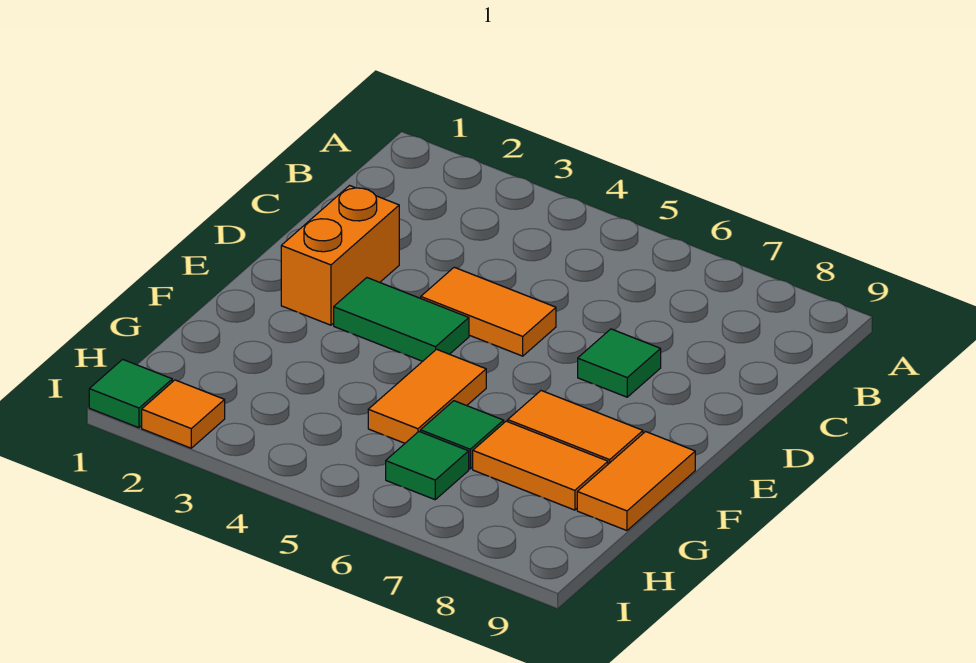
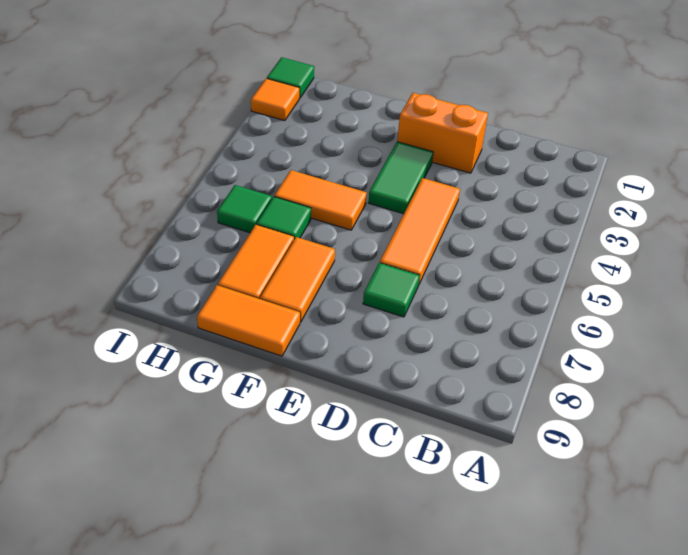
orange 1x2 tile [421,267,556,356] -> orange 1x3 tile [380,178,460,285]

